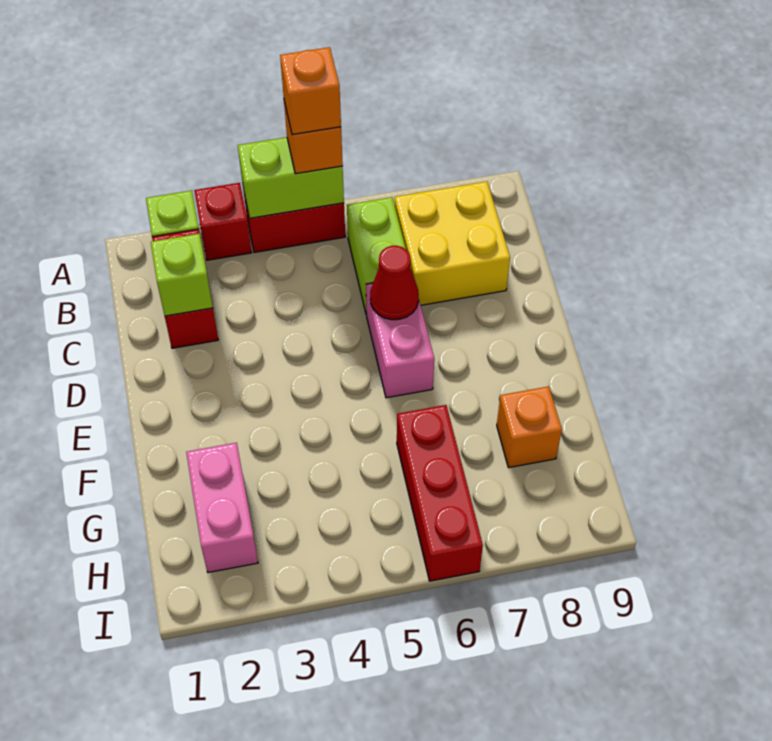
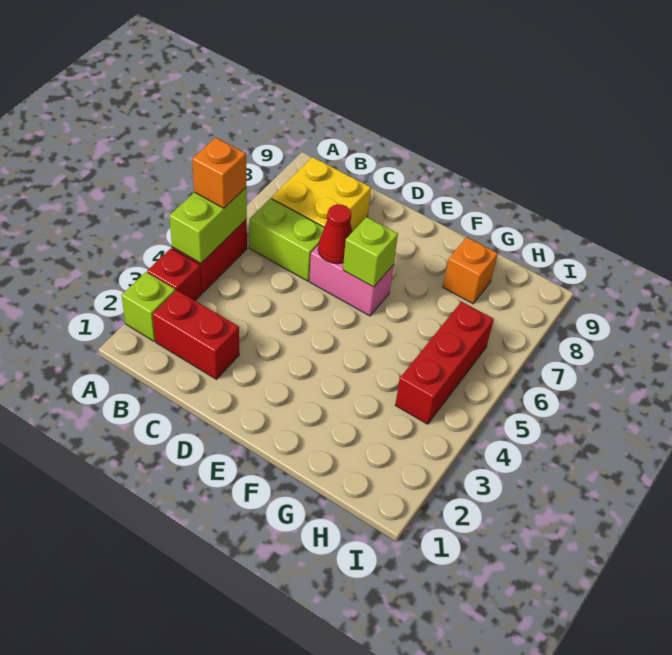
orange 1x1 brick [280,47,341,135] -> none
lime 1x1 brick [151,234,213,316] -> lime 1x1 brick moved to [343,217,398,287]
pink 1x2 brick [186,443,258,573] -> none
red 1x3 brick [397,405,483,581] -> red 1x3 brick turned to [395,302,494,424]

